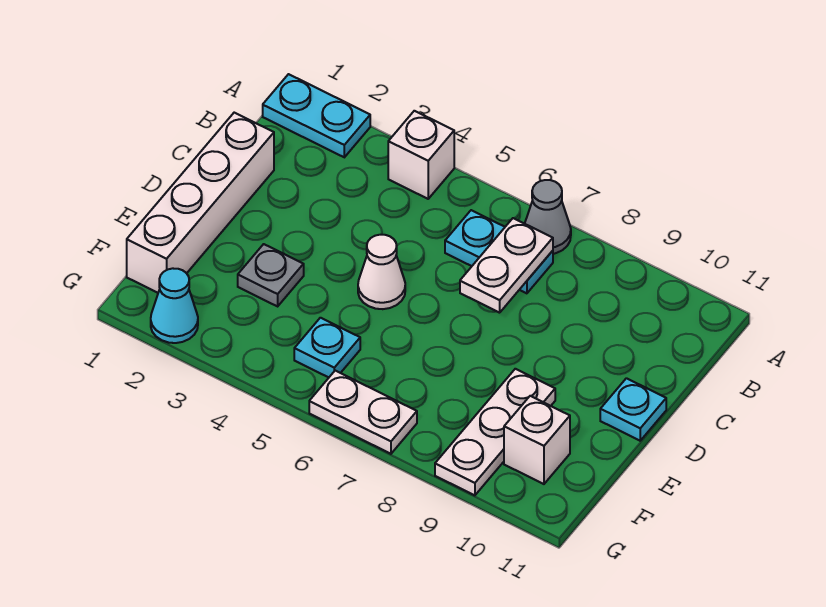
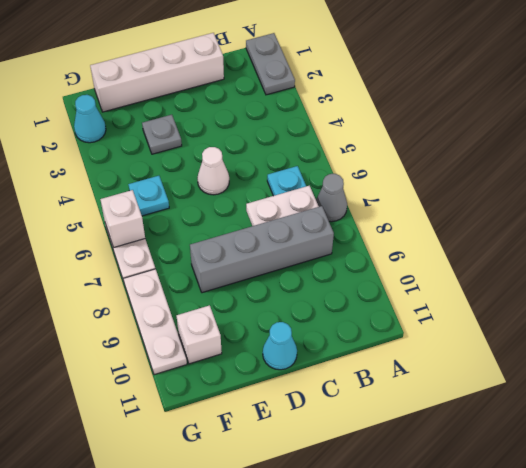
cyan 1x2 plate [263,74,370,157] -> grey 1x2 plate [246,33,295,95]
white 1x1 brick [388,111,454,199] -> white 1x1 brick moved to [100,190,145,248]
none -> grey 1x4 brick [190,206,334,293]
cyan 1x1 plate [600,378,666,441] -> cyan 1x1 cone [263,322,297,370]
white 1x3 plate [435,369,555,495] -> white 1x3 plate turned to [123,269,187,375]

